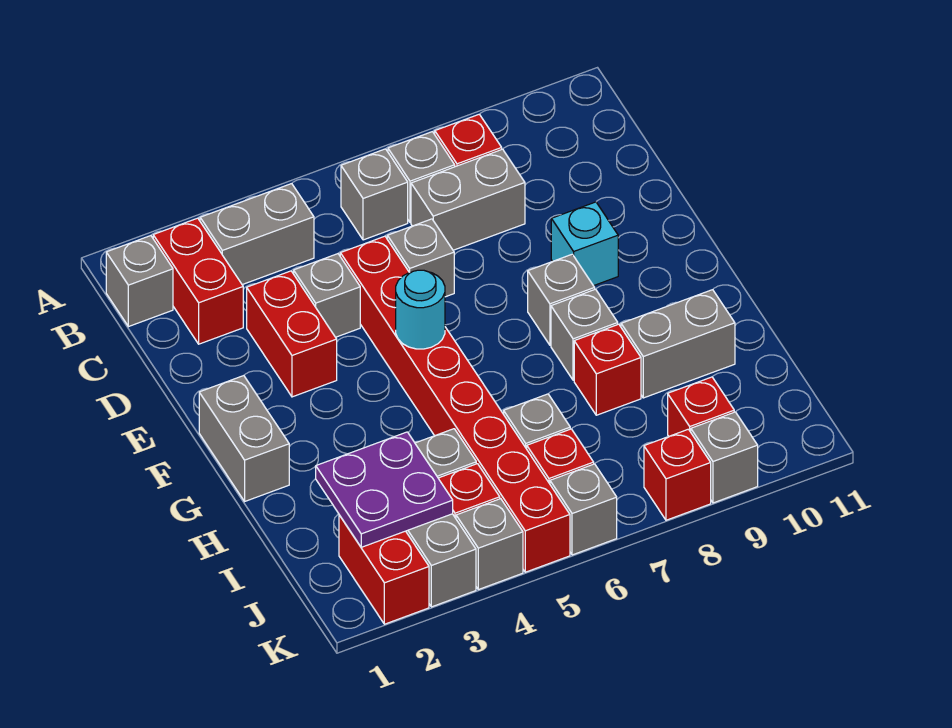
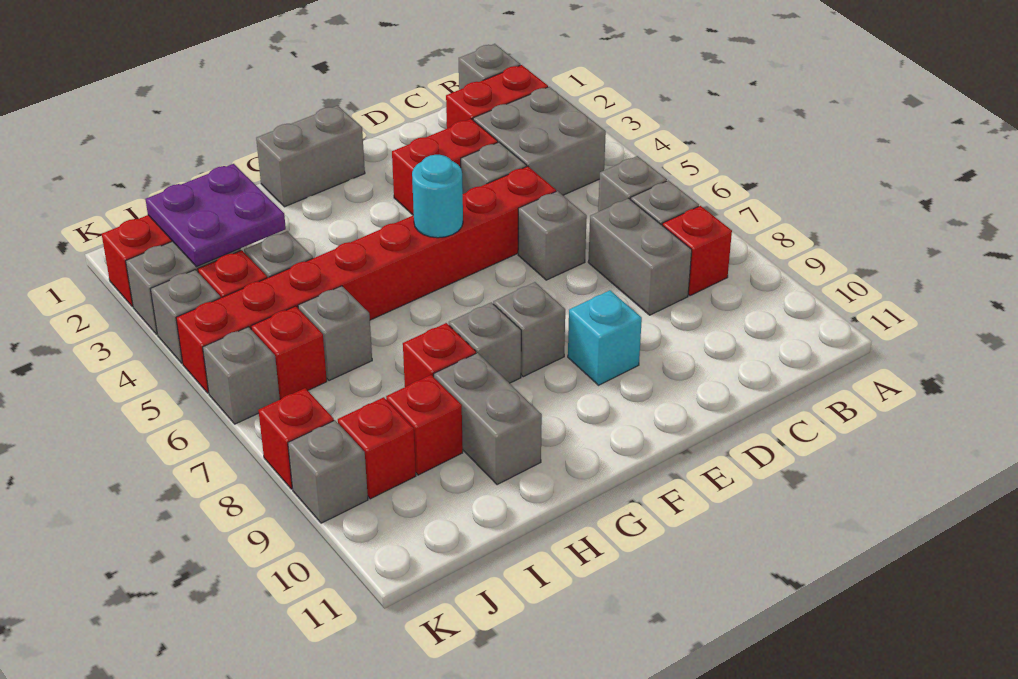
grey 1x2 brick [200,184,314,285] -> grey 2x2 brick [473,87,606,195]
none -> red 1x1 brick [386,375,463,475]

